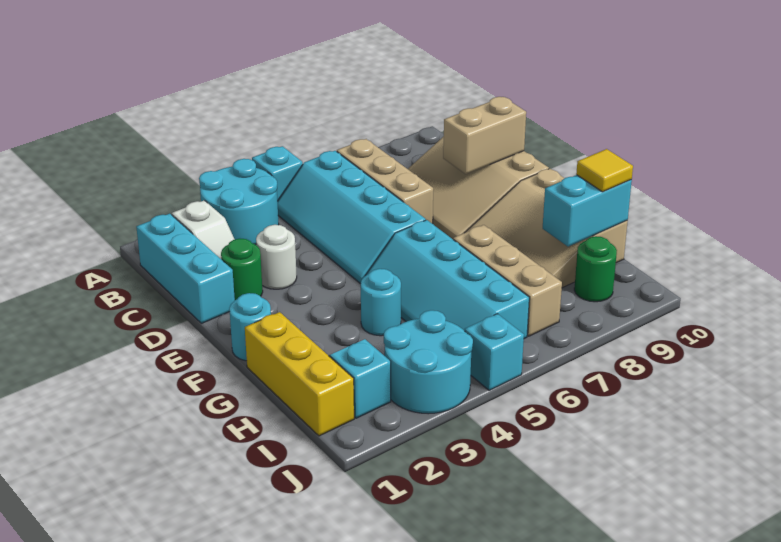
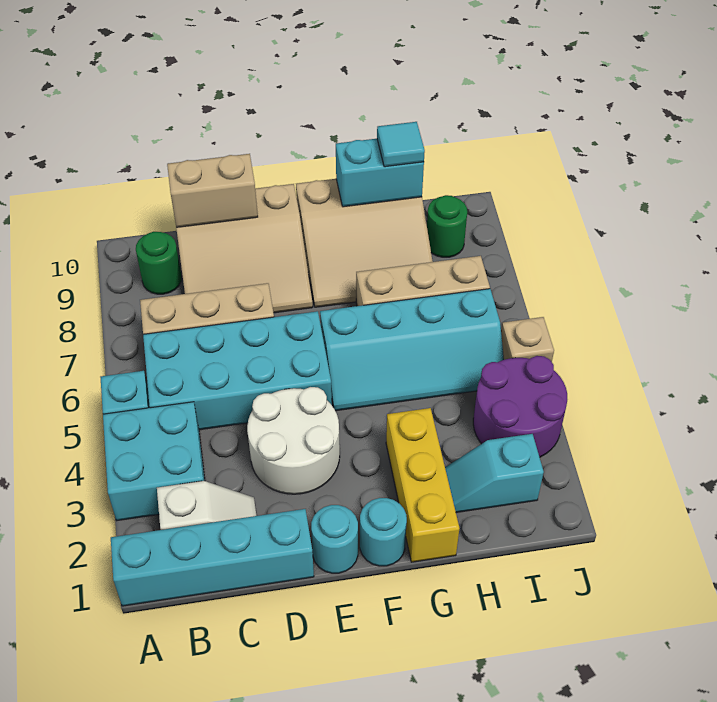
cyan 2x2 round brick [199,159,279,245] -> cyan 2x2 brick [103,402,205,520]
cyan 1x3 brick [136,214,235,323] -> cyan 1x4 brick [111,509,314,606]
cyan 2x4 slope [277,151,426,284] -> cyan 2x4 brick [143,311,332,430]
green 1x1 round brick [221,239,263,300] -> green 1x1 round brick moved to [136,232,182,294]
white 1x1 round brick [256,225,297,289] -> white 2x2 round brick [247,387,340,494]
tan 1x2 brick [443,97,526,174] -> tan 1x2 brick turned to [167,154,258,227]
yellow 1x3 brick [245,312,354,436] -> yellow 1x3 brick turned to [386,408,460,562]
cyan 1x1 round brick [361,269,401,336] -> cyan 1x1 round brick moved to [311,505,358,573]
cyan 1x2 brick [543,175,632,247] -> cyan 1x2 brick turned to [336,139,424,207]
yellow 1x1 tile [576,149,633,192] -> cyan 1x1 tile [377,122,425,167]
cyan 2x2 round brick [384,310,473,414] -> purple 2x2 round brick [473,356,567,457]
cyan 1x1 brick [465,314,524,390] -> tan 1x1 brick [501,317,554,362]

